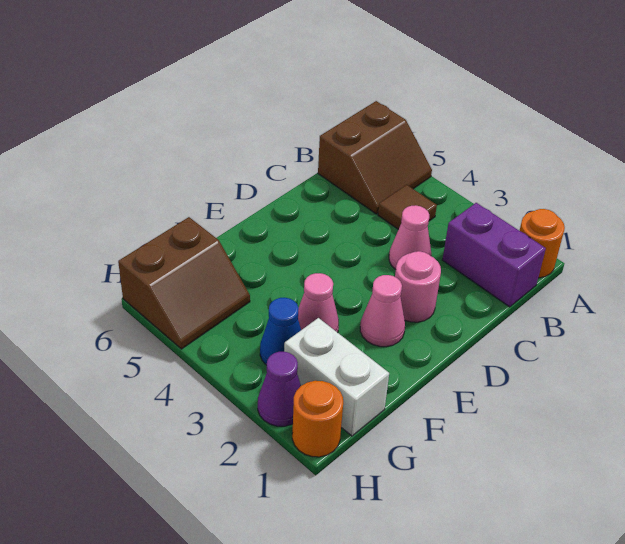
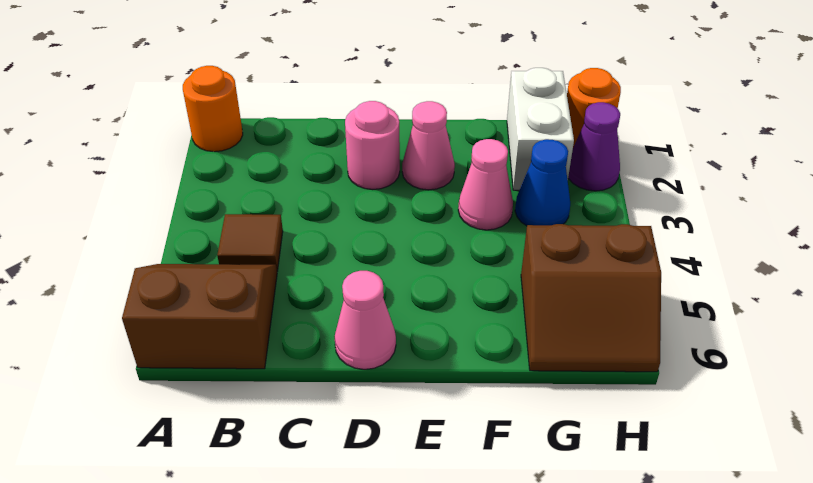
purple 1x2 brick [442,203,546,307] -> none
pink 1x1 cone [389,205,432,270] -> pink 1x1 cone moved to [334,271,396,369]
brown 2x2 slope [118,217,250,349] -> brown 2x2 slope turned to [521,224,661,372]

